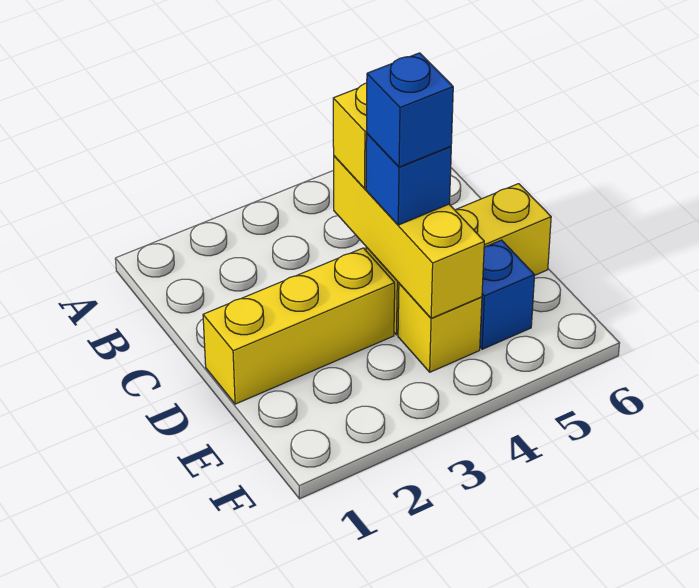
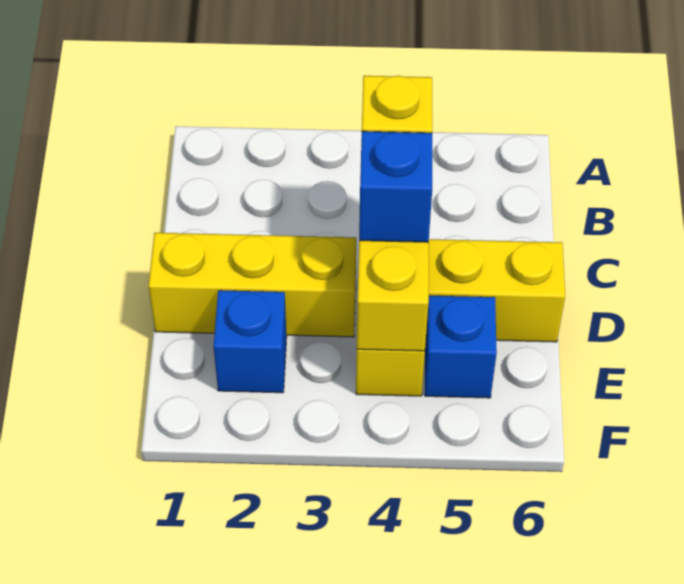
blue 1x1 brick [367,53,453,167] -> blue 1x1 brick moved to [214,290,287,393]

